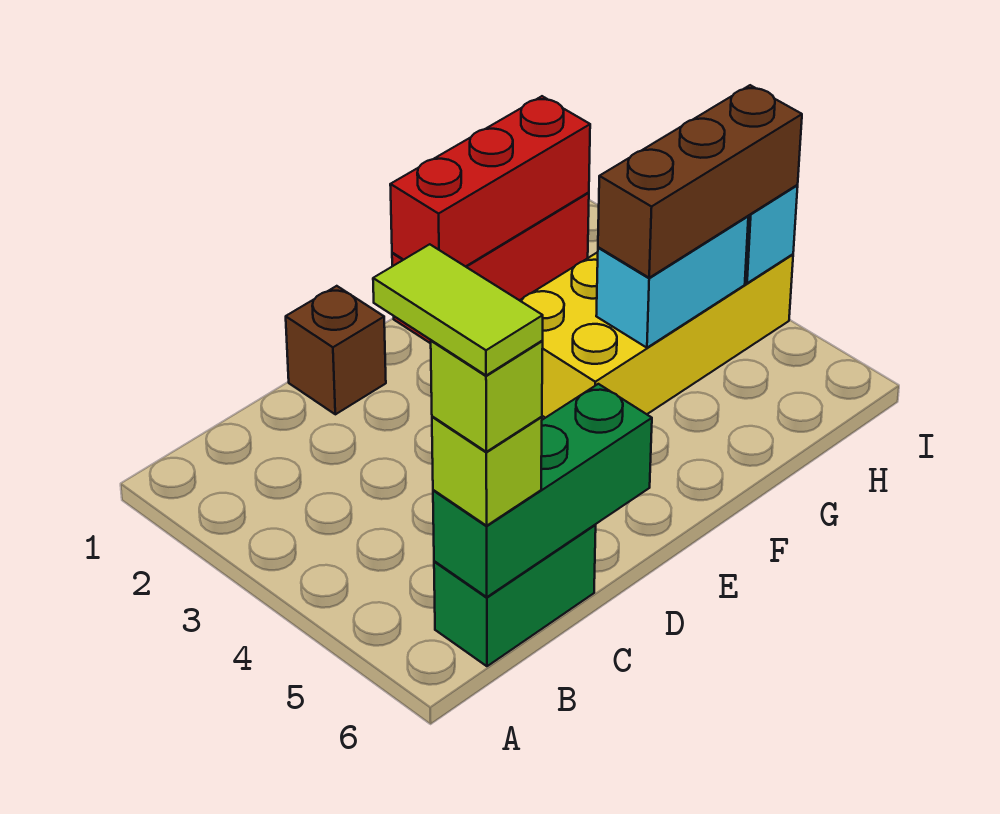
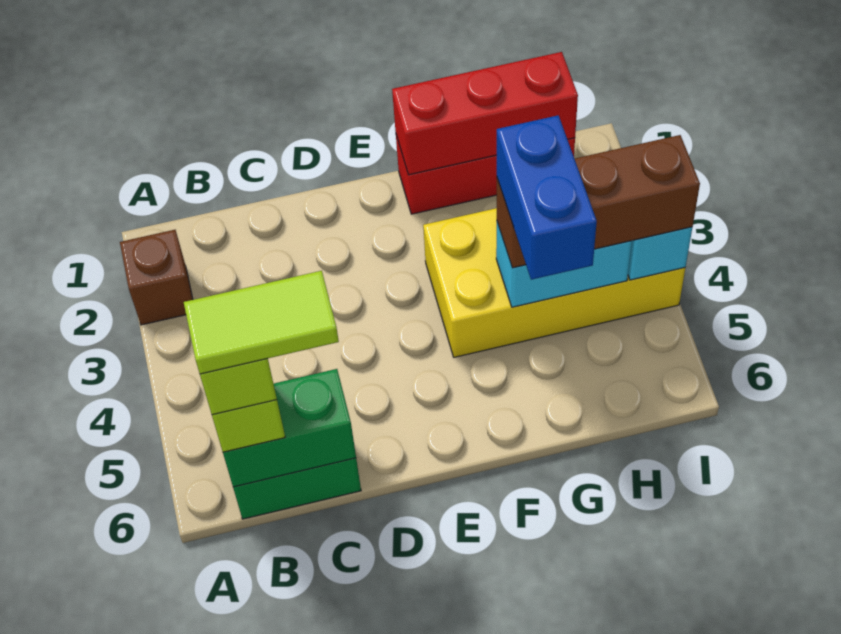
lime 1x2 tile [373,244,543,375] -> lime 1x2 tile turned to [184,271,339,374]
green 1x3 brick [433,384,652,597] -> green 1x2 brick [223,369,356,487]
brown 1x1 brick [286,286,386,414] -> brown 1x1 brick moved to [120,230,193,325]
none -> blue 1x2 brick [496,115,597,280]

